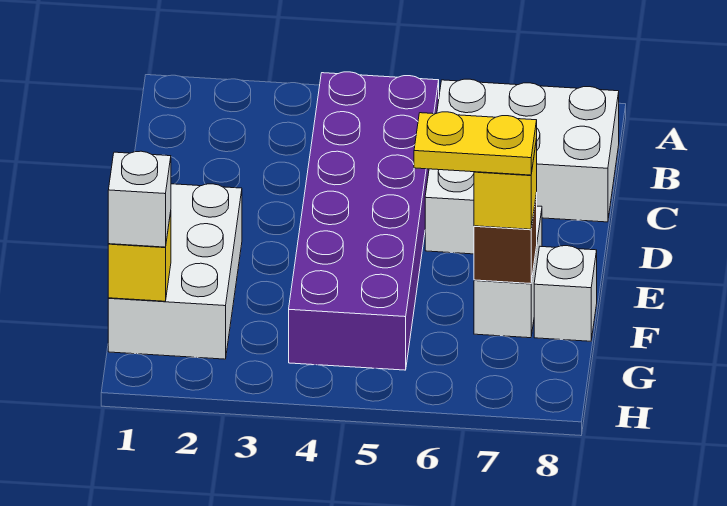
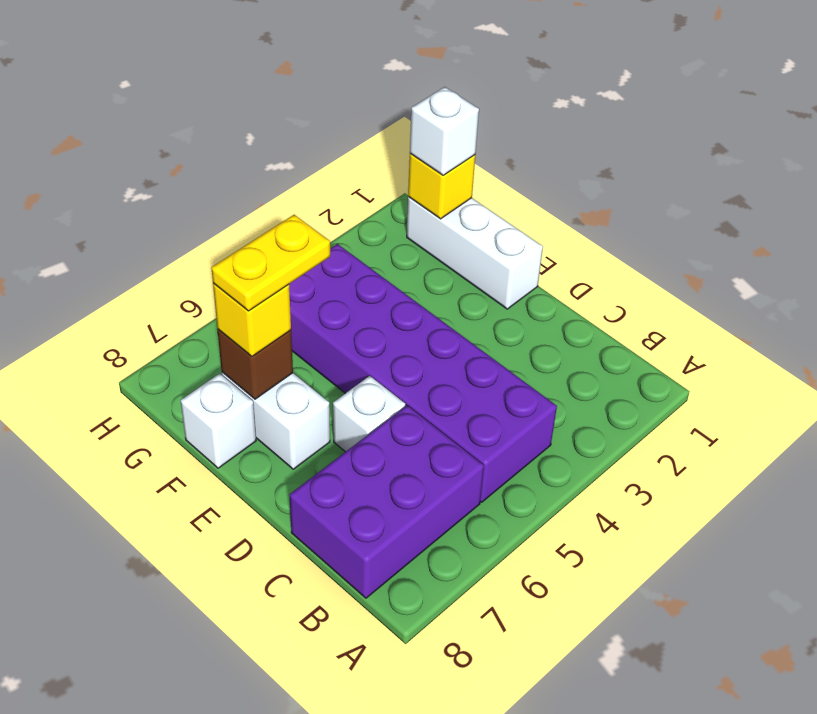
white 2x3 brick [437,79,619,222] -> purple 2x3 brick [290,405,484,598]
white 2x3 brick [108,184,242,359] -> white 1x3 brick [407,197,543,309]

